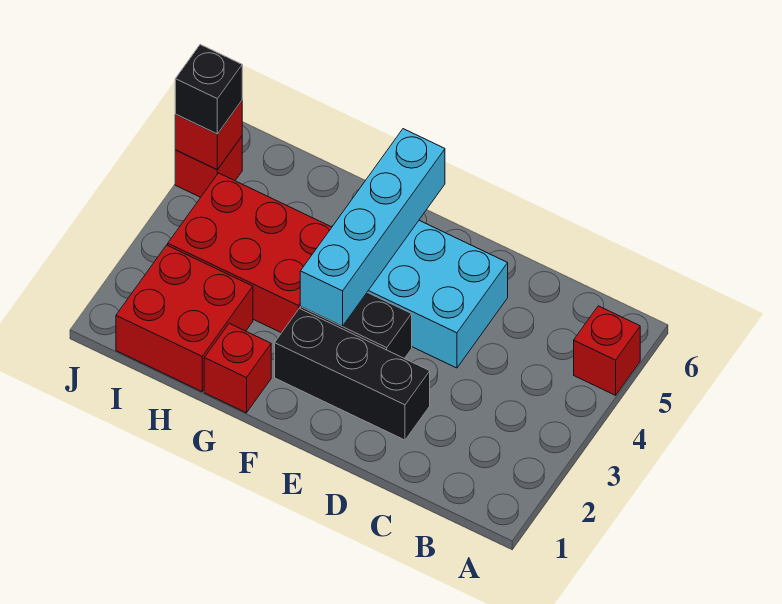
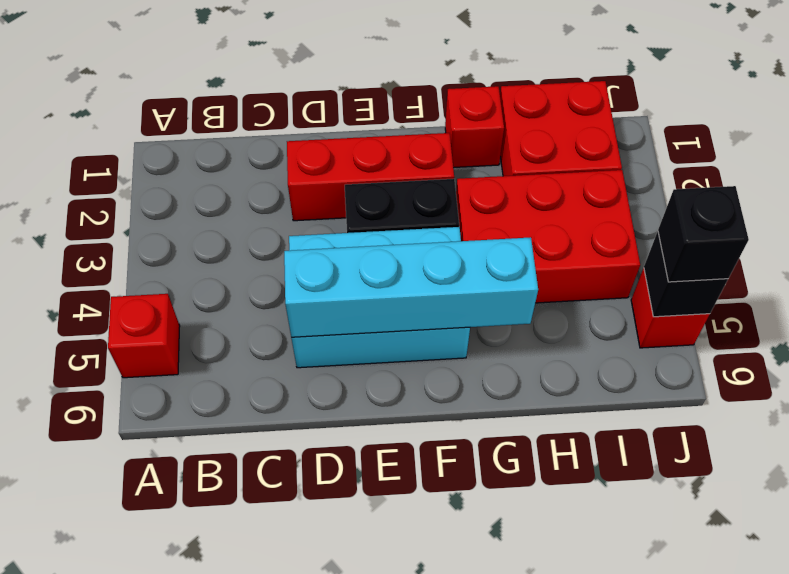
black 1x3 brick [275,308,430,440] -> red 1x3 brick [287,133,454,221]
cyan 1x4 brick [300,129,445,326] -> cyan 1x4 brick turned to [284,237,538,337]
red 1x1 brick [175,101,242,170] -> black 1x1 brick [644,231,728,317]

